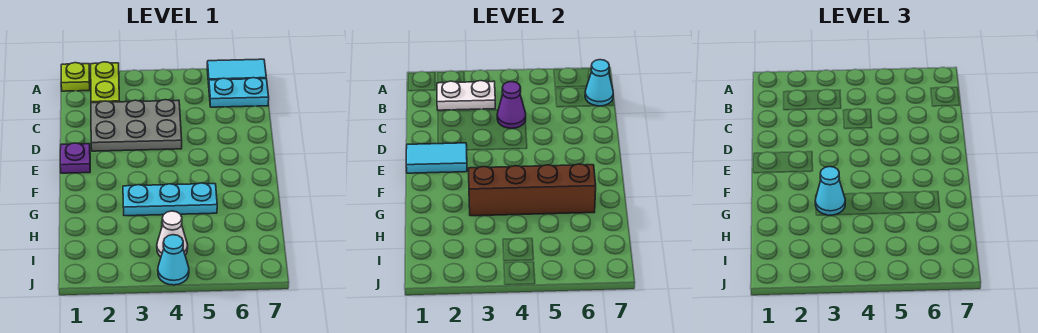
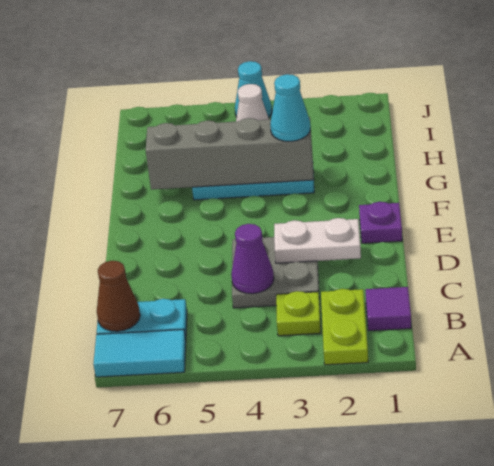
lime 1x1 plate [61,63,90,91] -> lime 1x1 plate moved to [276,291,321,336]
none -> purple 1x1 tile [366,287,411,331]
white 1x2 plate [437,81,495,110] -> white 1x2 plate moved to [274,218,361,263]
cyan 1x1 cone [585,60,613,106] -> brown 1x1 cone [97,261,140,331]
grey 2x3 plate [91,100,182,151] -> grey 2x2 plate [232,237,319,308]
cyan 1x2 tile [406,143,467,173] -> none
brown 1x4 brick [468,164,596,216] -> grey 1x4 brick [146,117,314,190]

